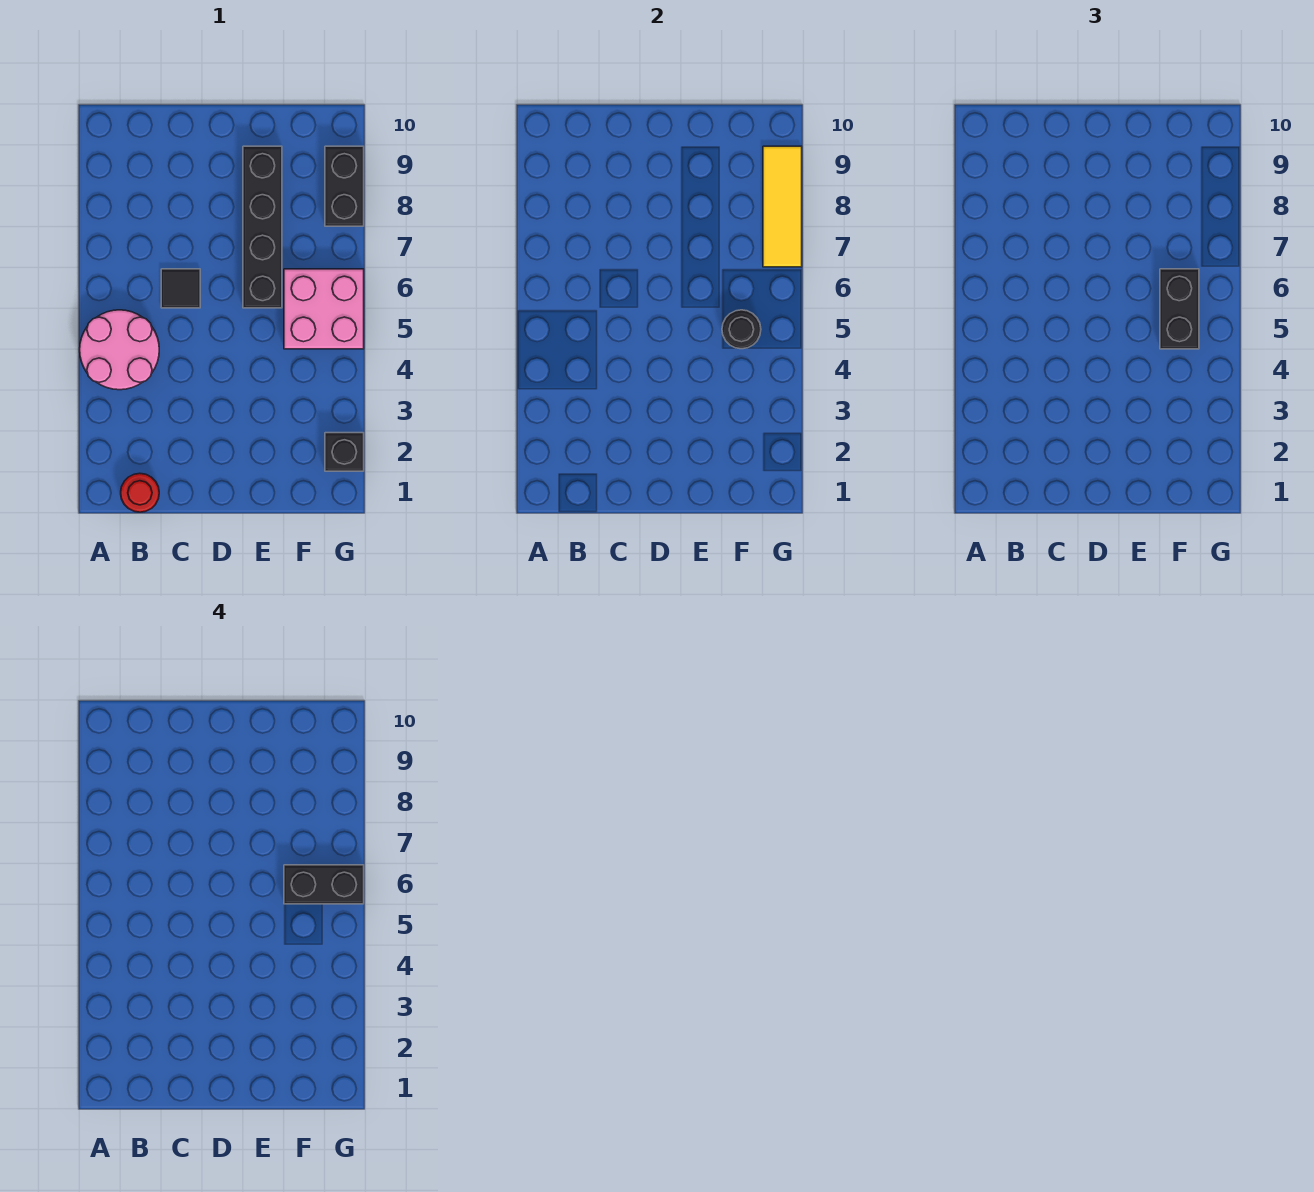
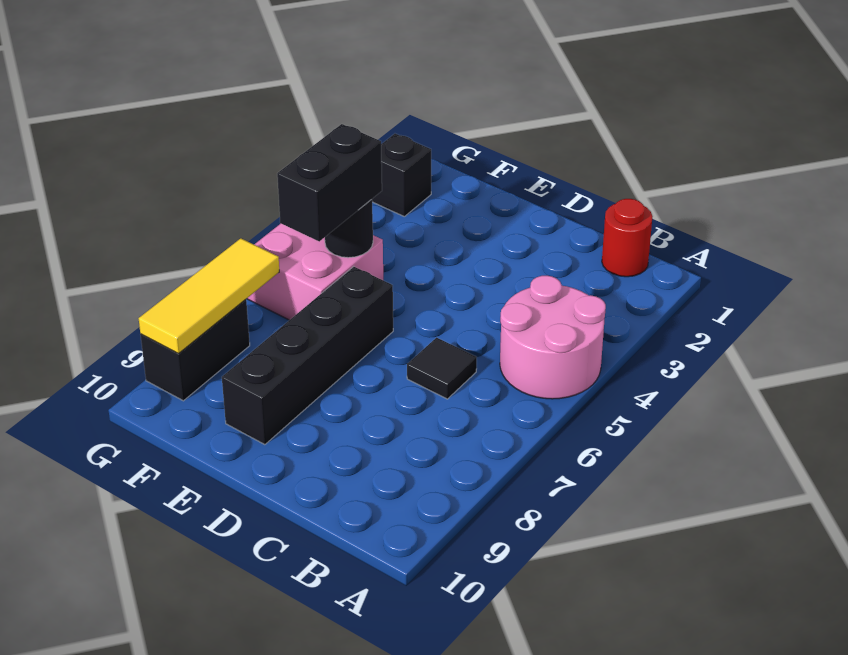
black 1x2 brick [284,865,364,904] -> none

